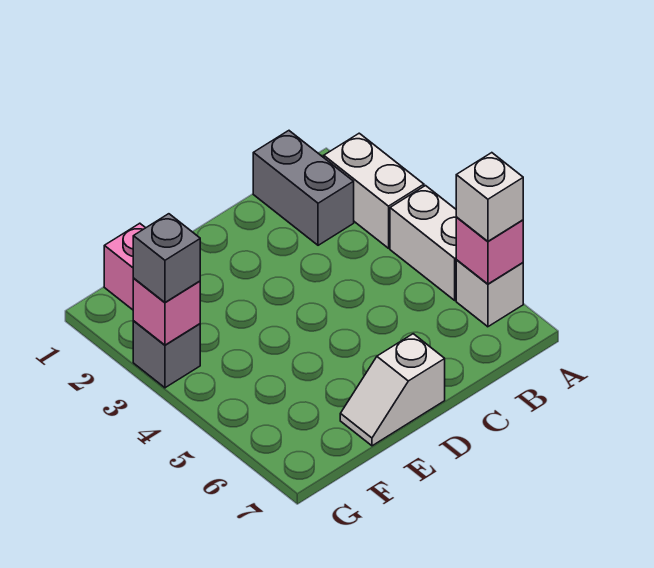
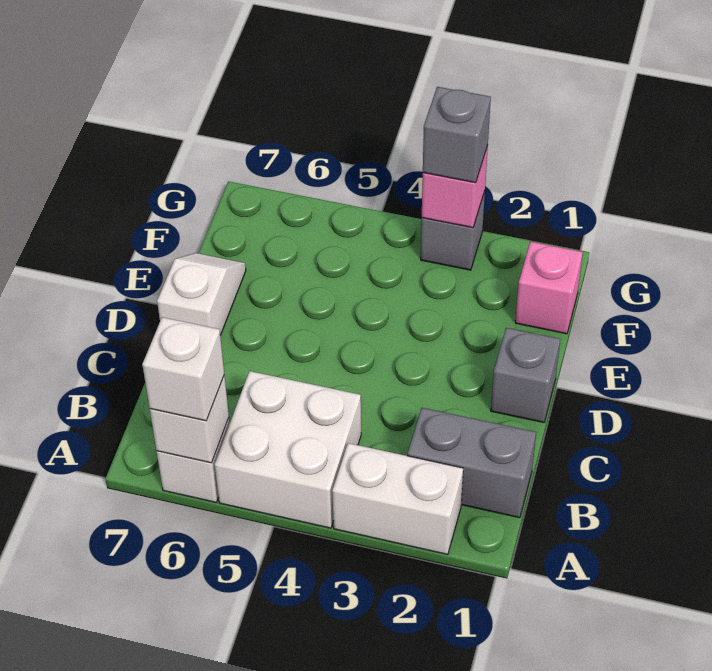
white 1x2 brick [390,186,456,300] -> white 2x2 brick [215,371,361,528]
pink 1x1 brick [456,217,523,284] -> white 1x1 brick [150,375,229,463]
none -> grey 1x1 brick [491,328,560,422]

